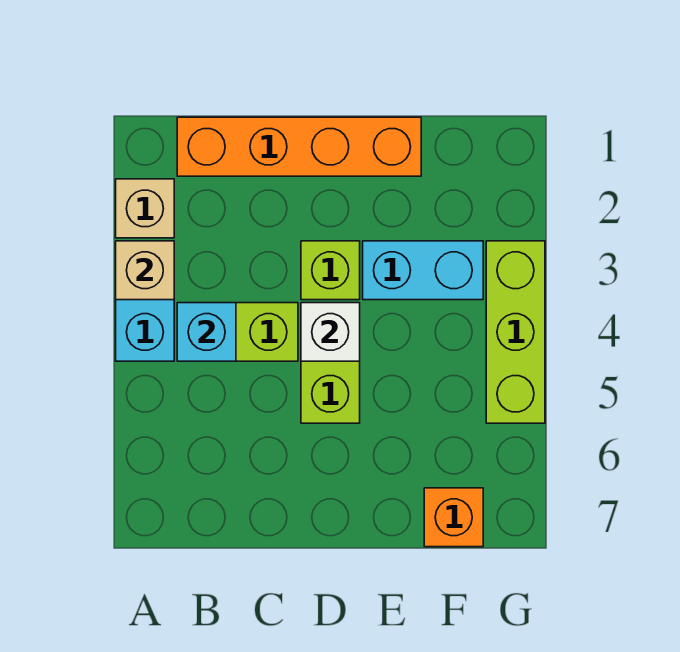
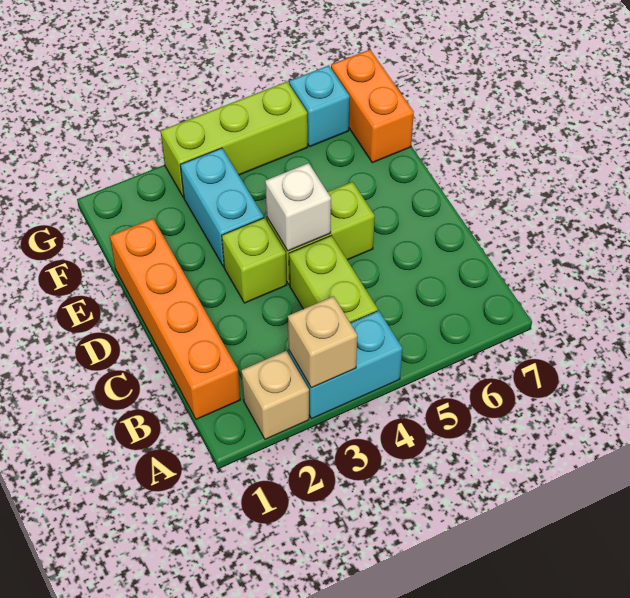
cyan 1x1 brick [177,303,236,361] -> cyan 1x1 brick moved to [289,65,350,146]
orange 1x1 brick [424,488,483,547] -> orange 1x2 brick [331,50,414,163]

